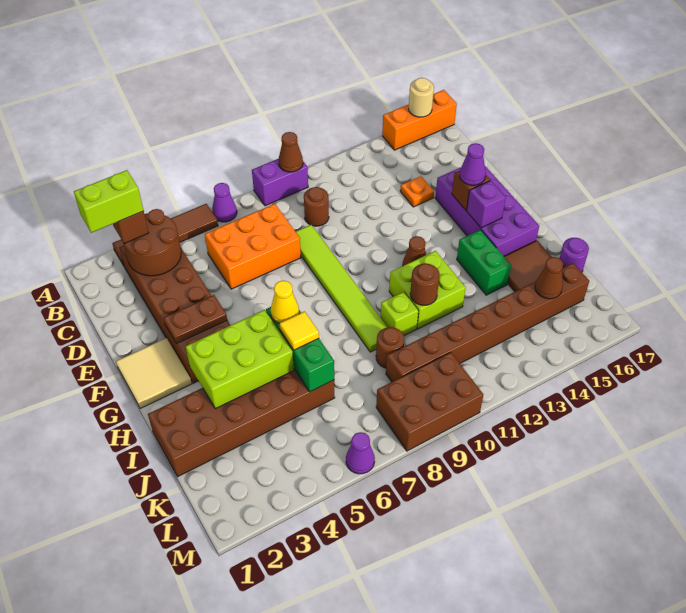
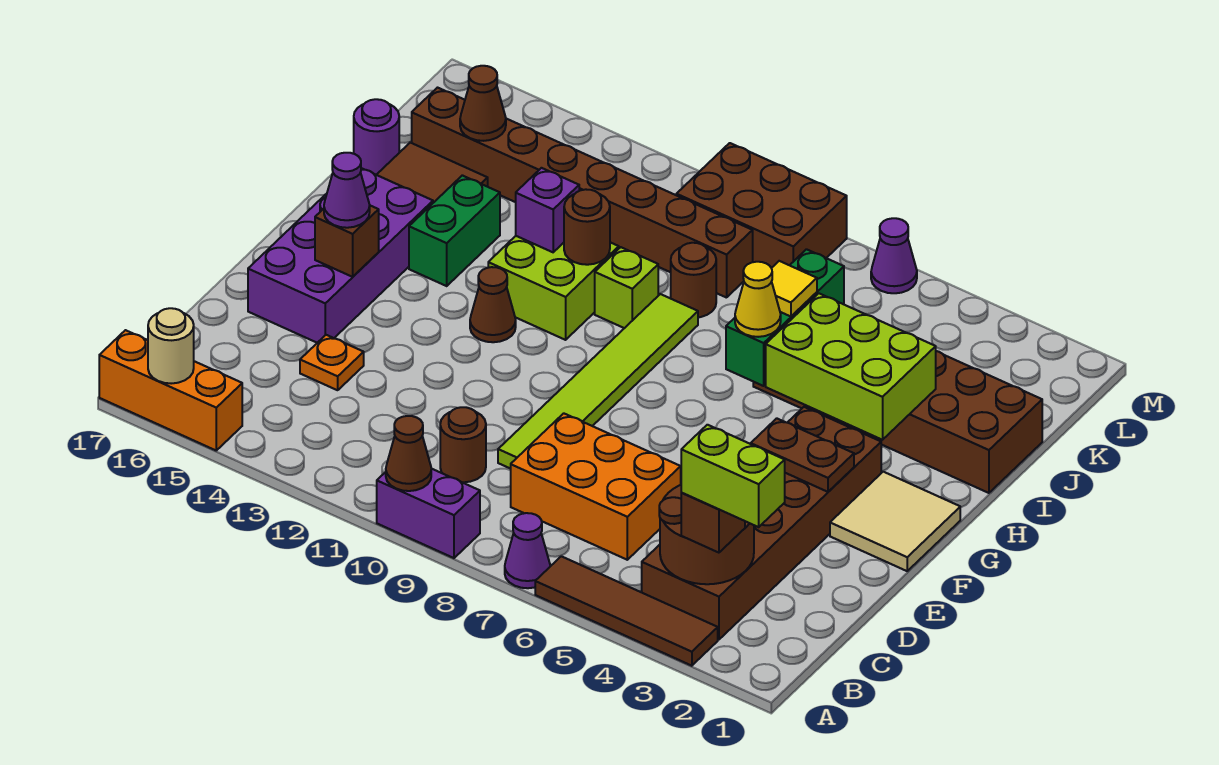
purple 1x1 brick [467,181,506,228] -> purple 1x1 brick moved to [516,168,579,252]

